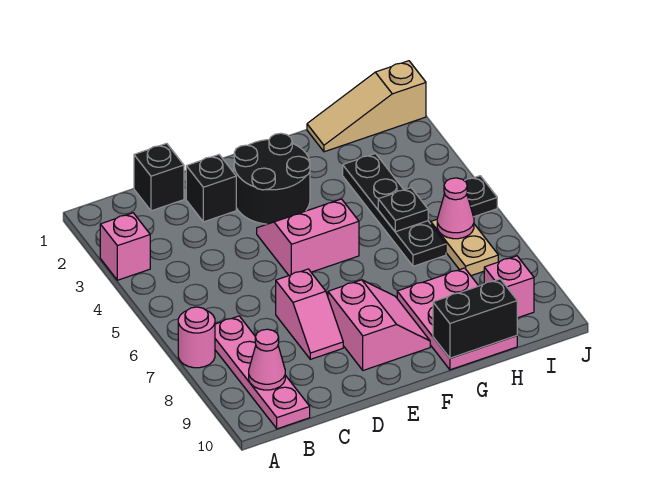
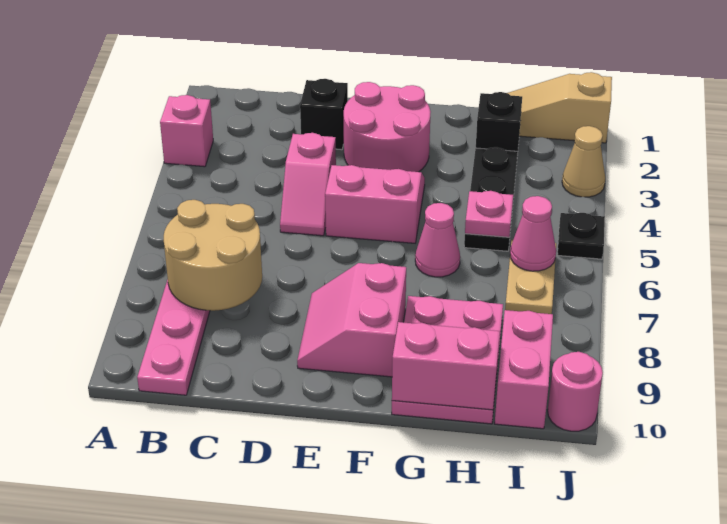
pink 1x1 round brick [178,307,215,368] -> pink 1x1 round brick moved to [548,352,603,431]
none -> tan 2x2 round brick [164,200,262,311]
pink 1x1 cone [249,329,285,390] -> pink 1x1 cone moved to [415,203,460,277]
black 1x1 brick [134,143,184,211] -> black 1x1 brick moved to [476,92,522,155]
pink 1x2 slope [276,269,343,359] -> pink 1x2 slope moved to [280,133,336,236]
black 2x2 round brick [234,133,310,224] -> pink 2x2 round brick [344,82,431,172]
pink 2x2 slope [328,280,430,370] -> pink 2x2 slope turned to [297,263,406,377]
black 1x2 brick [433,279,517,358] -> pink 1x2 brick [392,322,500,410]
black 1x4 plate [343,154,446,266] -> black 1x3 plate [464,147,518,251]
black 1x1 plate [378,188,428,232] -> pink 1x1 plate [465,191,513,237]
pink 1x1 brick [484,256,534,318] -> pink 1x2 brick [495,310,553,429]
none -> tan 1x1 cone [562,126,605,197]

